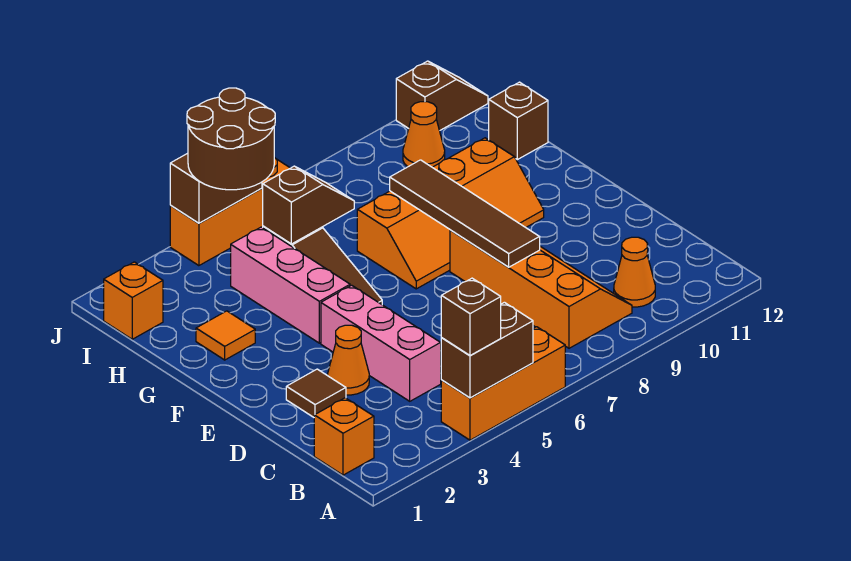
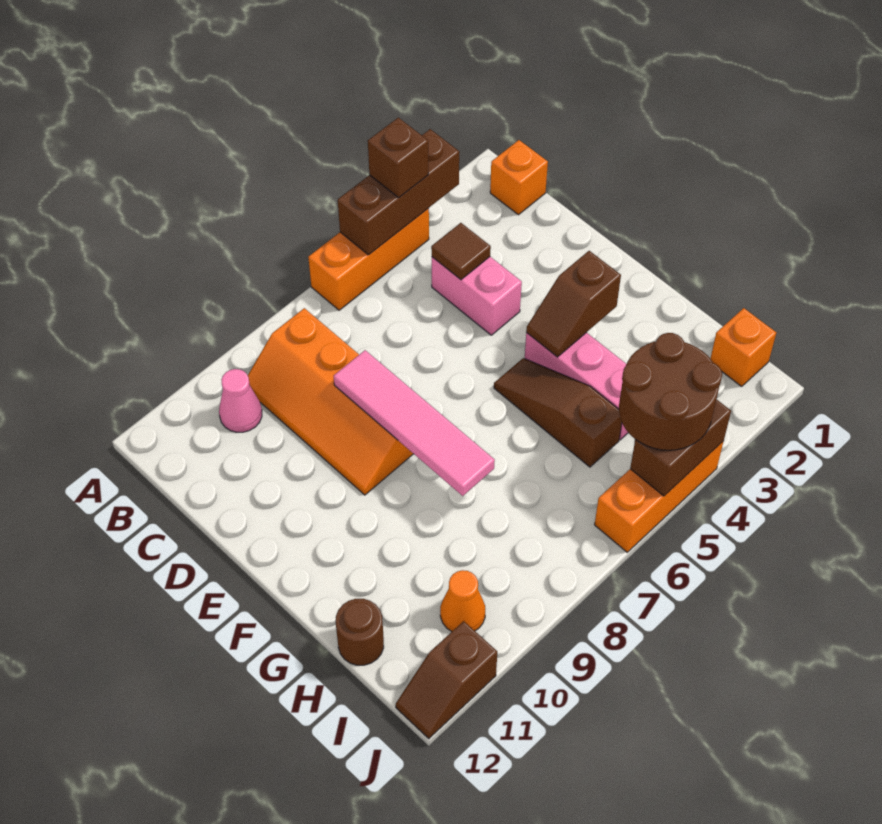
brown 1x2 brick [441,302,533,398] -> brown 1x3 brick [338,129,459,255]
orange 1x1 cone [614,237,655,307] -> pink 1x1 cone [219,369,262,432]
pink 1x3 brick [321,285,441,401] -> pink 1x2 brick [432,257,522,335]
brown 1x1 tile [286,369,346,417] -> brown 1x1 tile moved to [431,223,491,280]
orange 1x1 cone [328,325,369,395] -> none
brown 1x4 tile [390,160,540,267] -> pink 1x4 tile [334,350,495,496]
orange 2x4 slope [357,138,544,289] -> none
orange 1x1 tile [196,311,255,360] -> none
brown 1x2 slope [263,166,354,244] -> brown 1x2 slope moved to [526,251,621,357]
brown 1x1 brick [489,82,548,160] -> brown 1x1 round brick [336,599,384,665]

